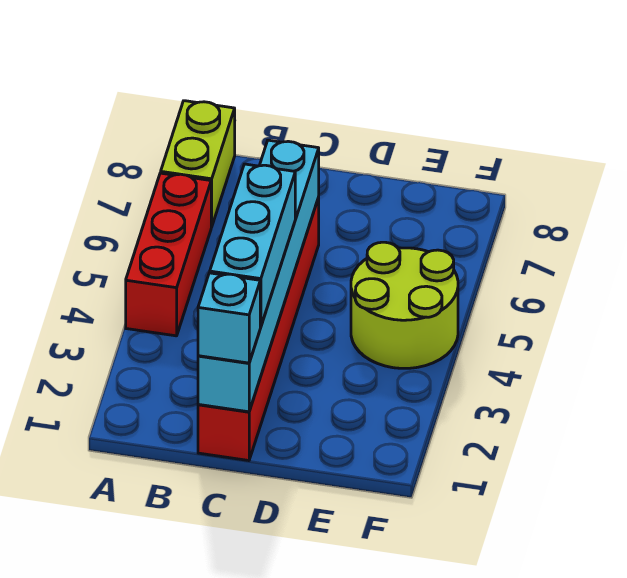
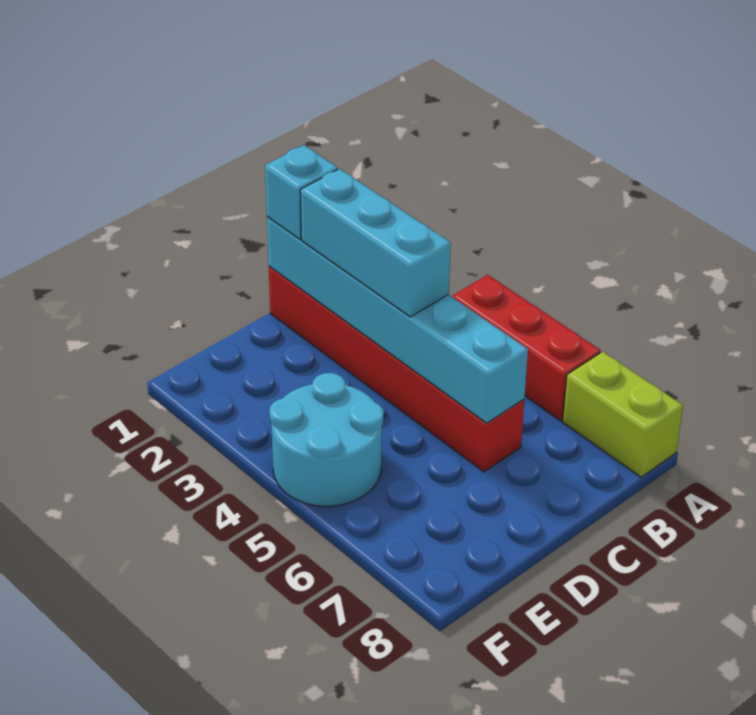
lime 2x2 round brick [351,242,458,368] -> cyan 2x2 round brick [269,373,384,506]

